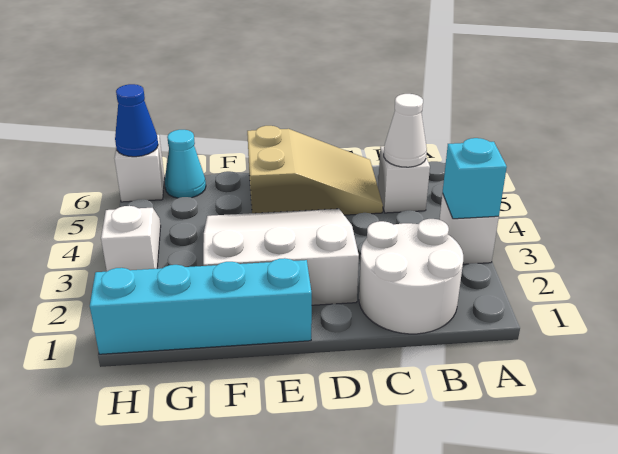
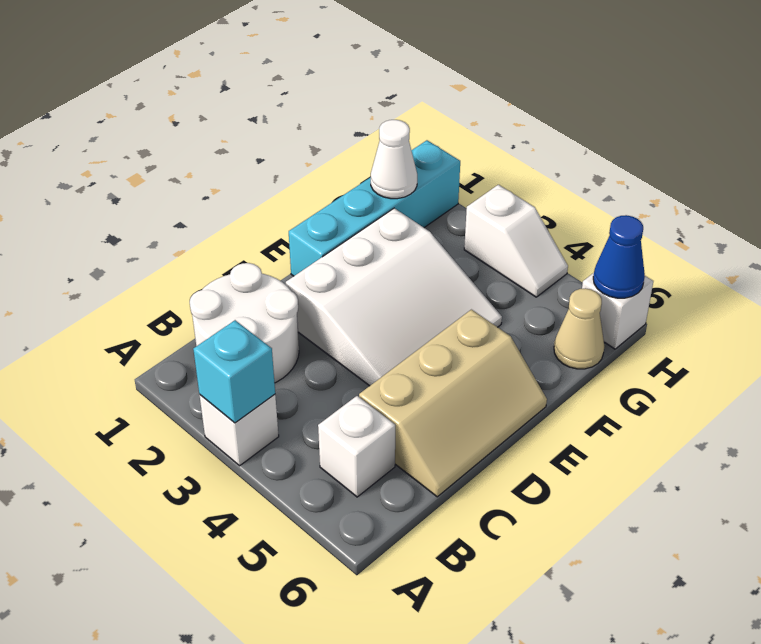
white 1x1 cone [384,94,427,167] -> white 1x1 cone moved to [371,120,417,199]
tan 2x3 slope [247,126,383,215] -> tan 2x3 slope turned to [359,310,547,497]
cyan 1x1 cone [165,130,206,198] -> tan 1x1 cone [554,288,604,369]

